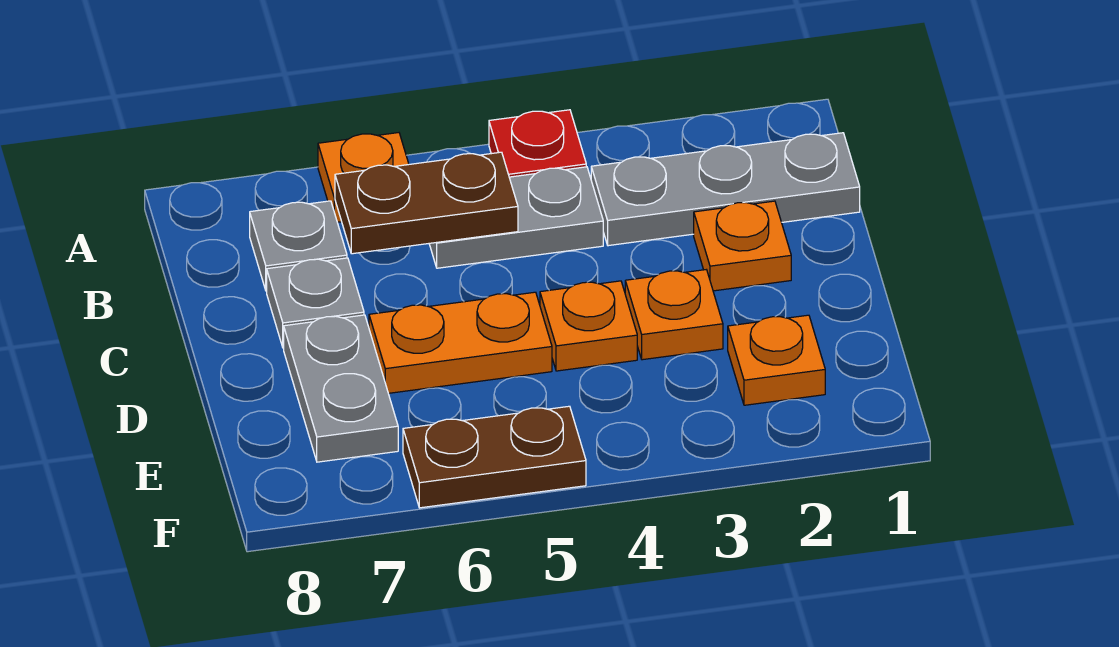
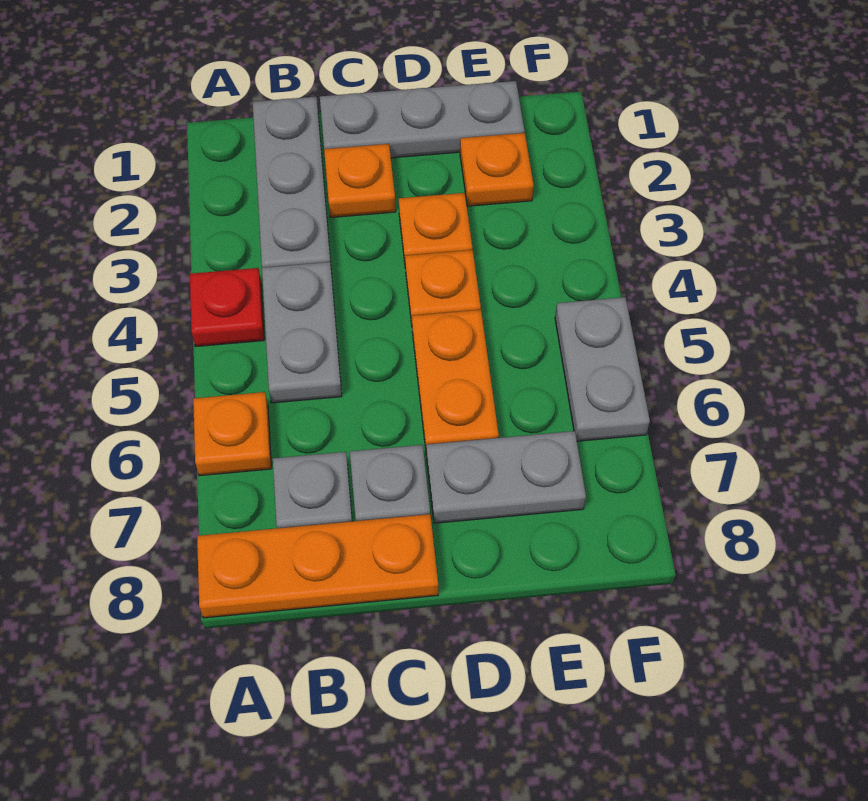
none -> orange 1x3 plate [197,514,438,618]
brown 1x2 plate [335,152,518,254] -> none
none -> grey 1x3 plate [320,81,524,158]
brown 1x2 plate [403,406,586,508] -> grey 1x2 plate [555,297,650,441]

